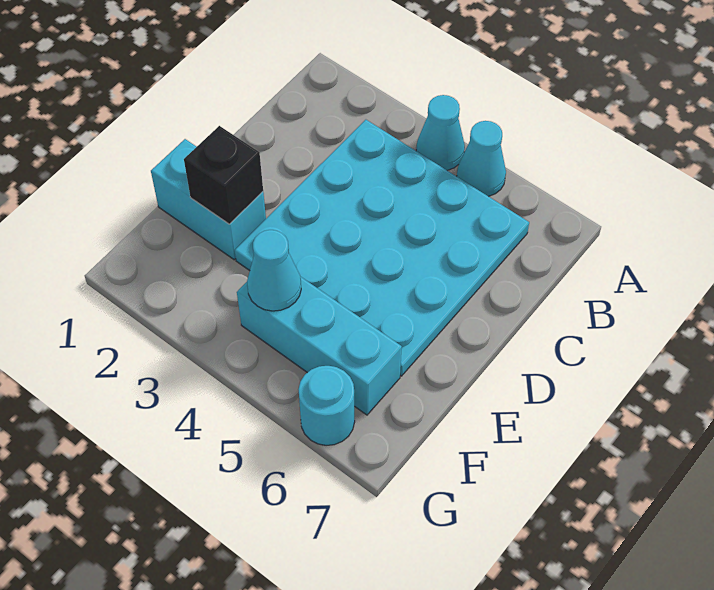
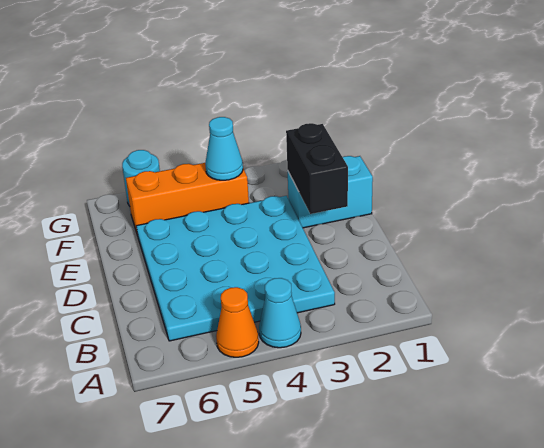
cyan 1x1 cone [457,121,506,196] -> orange 1x1 cone [216,287,259,357]
black 1x1 brick [184,126,263,224] -> black 1x2 brick [286,123,348,214]
cyan 1x3 brick [237,277,402,415] -> orange 1x3 brick [126,163,249,233]

